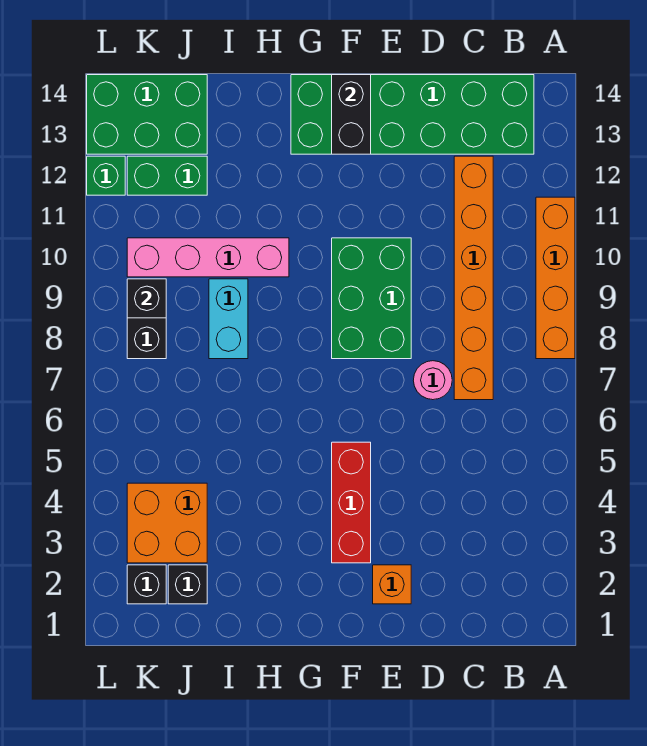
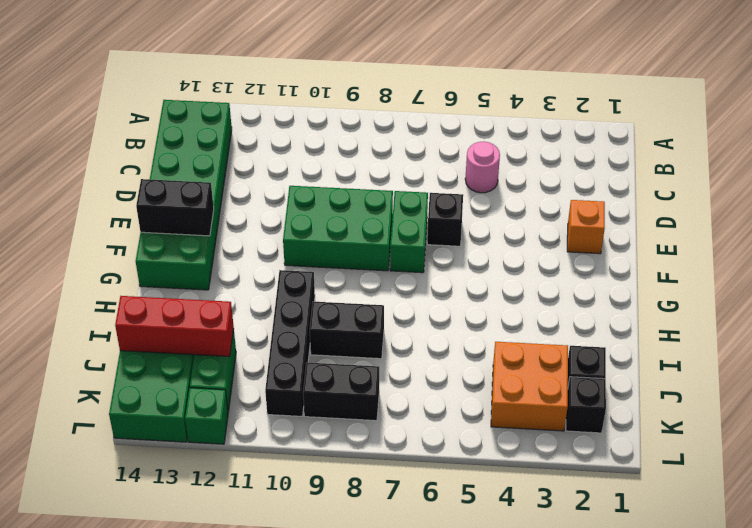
orange 1x4 brick [536,197,575,359] -> none
orange 1x6 brick [454,156,493,400] -> none
pink 1x1 round brick [413,361,452,400] -> pink 1x1 round brick moved to [465,142,500,193]
none -> green 1x2 brick [390,191,428,273]
red 1x3 brick [332,442,371,563] -> red 1x3 brick moved to [115,296,234,357]
pink 1x4 brick [127,238,289,277] -> black 1x4 brick [265,270,315,416]
cyan 1x2 brick [209,279,248,359] -> black 1x2 brick [310,302,384,359]
black 1x1 brick [127,279,166,318] -> black 1x1 brick moved to [427,193,463,246]

